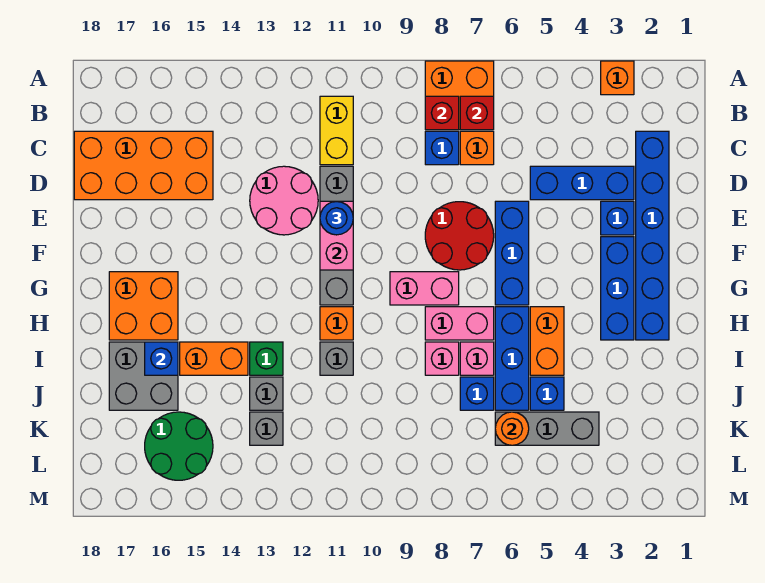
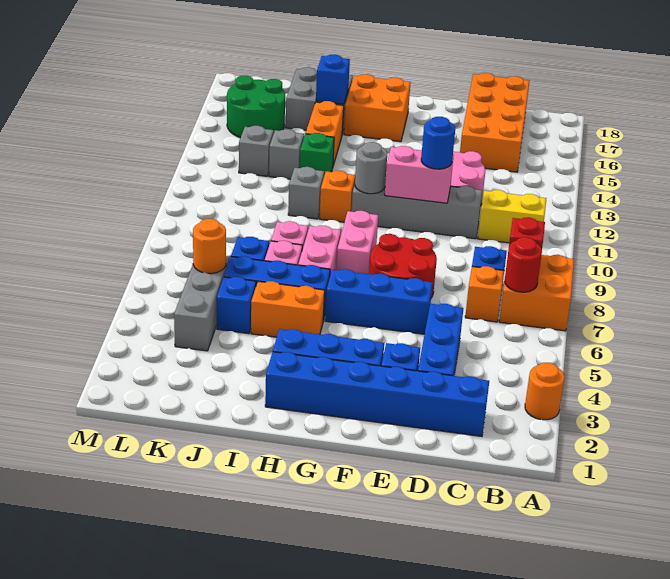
orange 1x1 brick [601,61,634,95] -> orange 1x1 round brick [525,363,565,420]
red 1x1 brick [460,96,494,130] -> red 1x1 round brick [505,237,542,292]
none -> grey 1x1 round brick [355,142,387,194]

